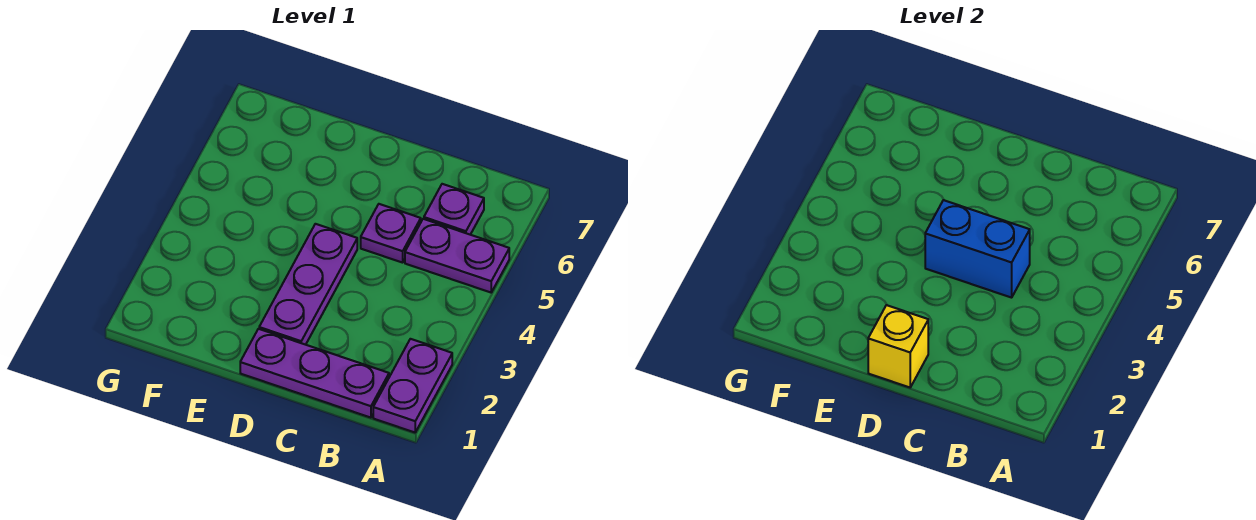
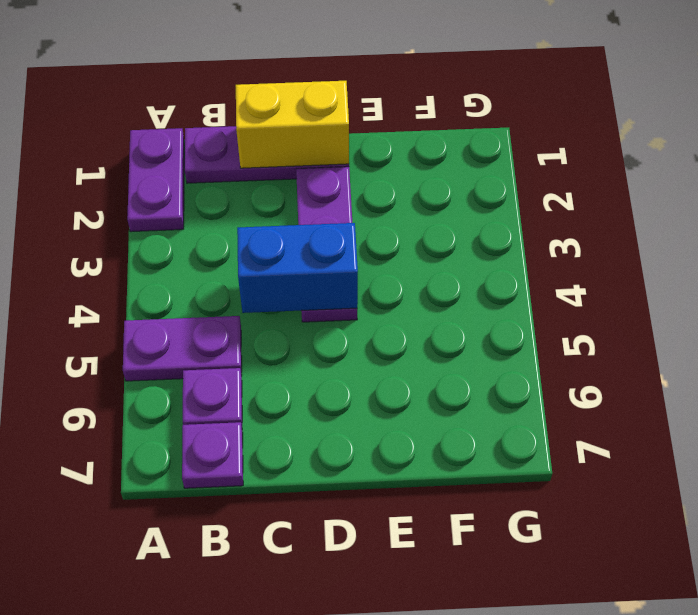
purple 1x1 plate [361,204,421,263] -> purple 1x1 plate moved to [182,422,243,488]
yellow 1x1 brick [868,305,928,387] -> yellow 1x2 brick [236,81,349,168]

